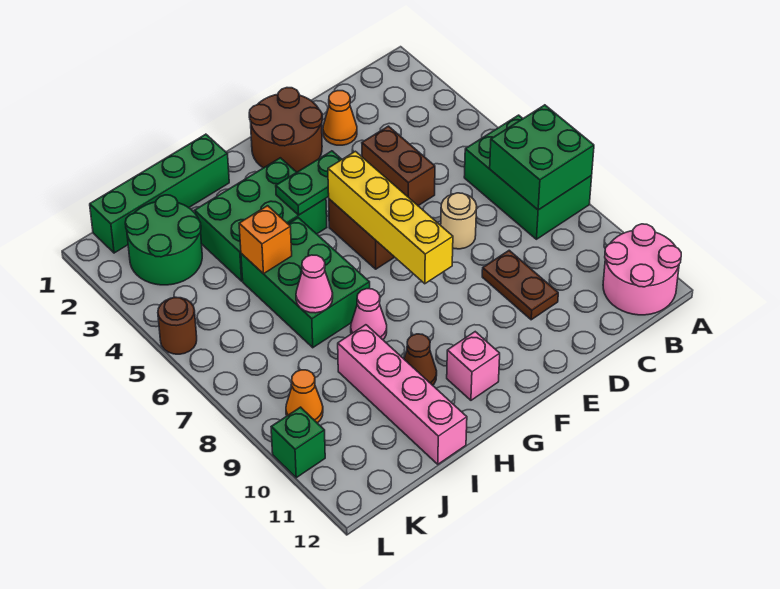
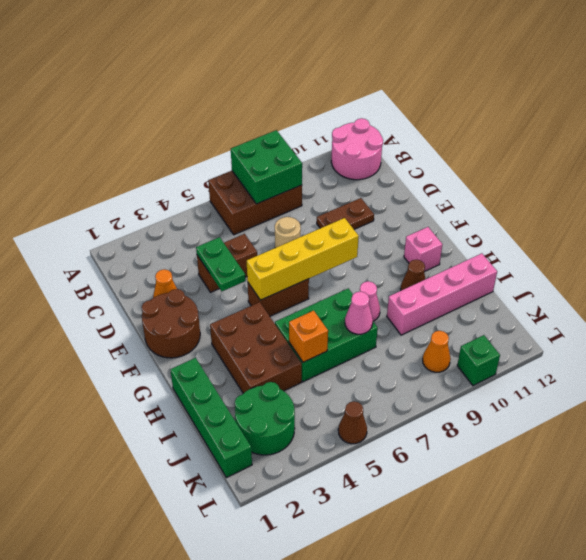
green 2x3 brick [464,115,592,239] -> brown 2x3 brick [208,171,302,235]
green 1x2 plate [276,151,342,215] -> green 1x2 plate moved to [196,237,246,291]
green 2x3 brick [194,158,327,281] -> brown 2x3 brick [210,302,302,393]
brown 1x1 round brick [158,297,197,354] -> brown 1x1 cone [338,401,367,444]

